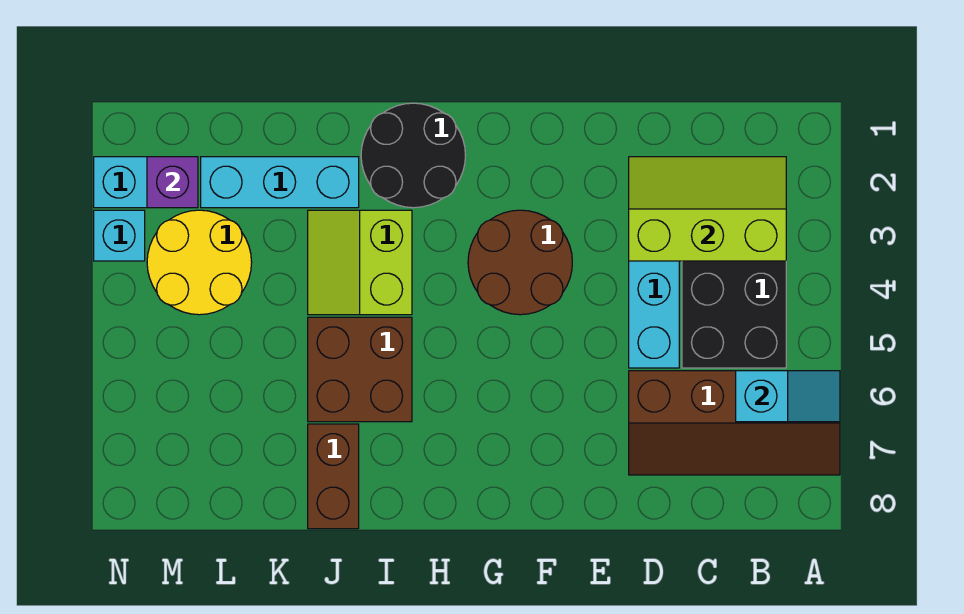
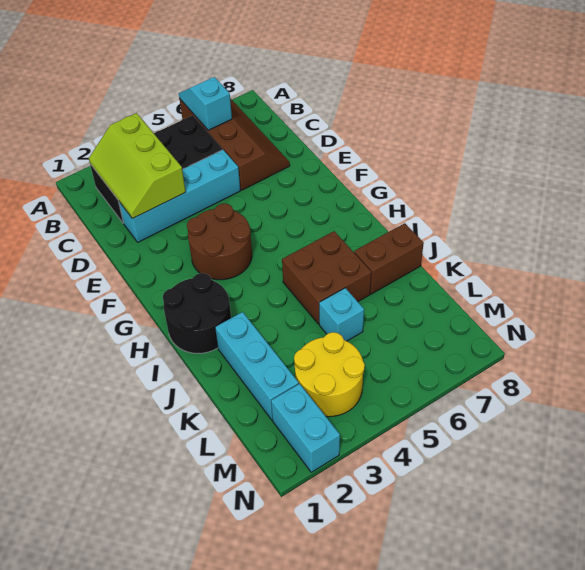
lime 2x2 slope [308,210,412,315] -> none
purple 1x1 brick [147,157,198,208] -> none
cyan 1x1 brick [94,210,145,261] -> cyan 1x1 brick moved to [319,288,364,341]

